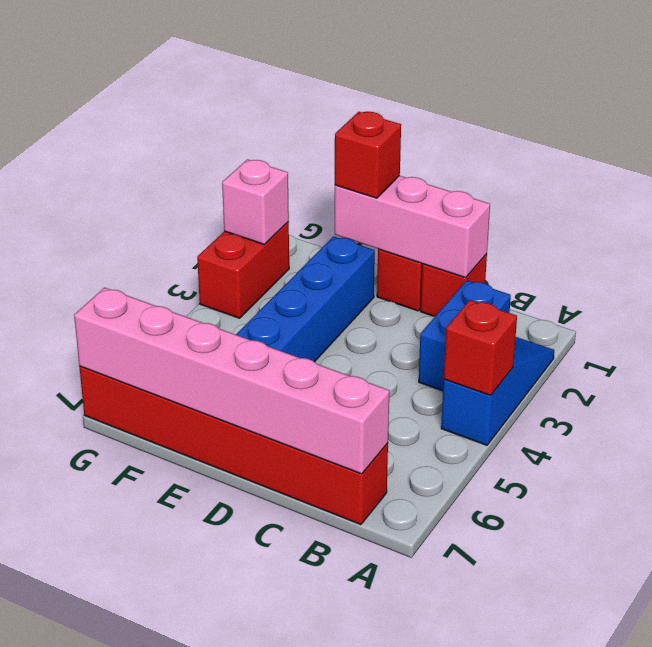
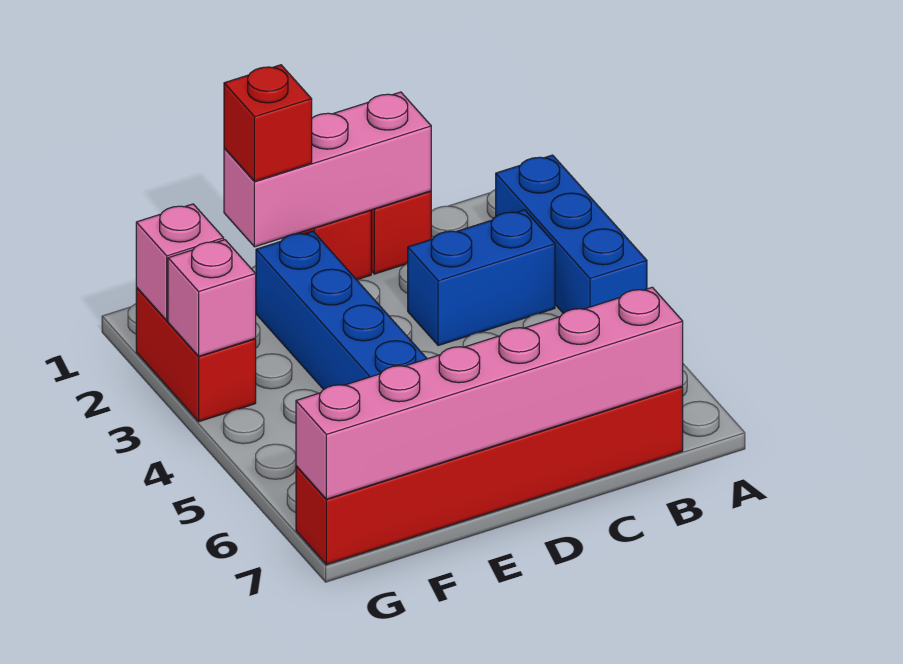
blue 1x3 slope [441,337,554,445] -> blue 1x3 brick [496,155,647,313]
red 1x1 brick [444,300,517,395] -> none
blue 1x2 brick [419,280,511,391] -> blue 1x2 brick turned to [408,210,555,346]
none -> pink 1x1 brick [168,240,256,356]

